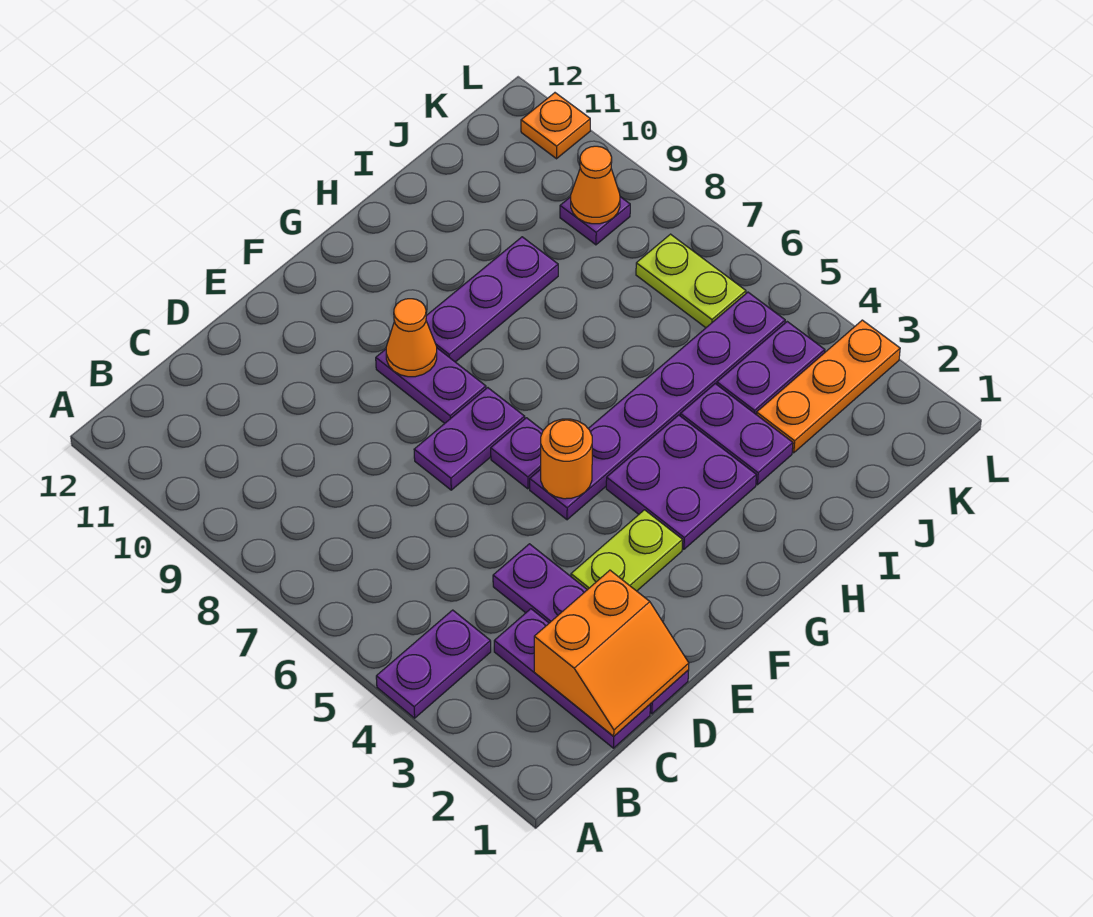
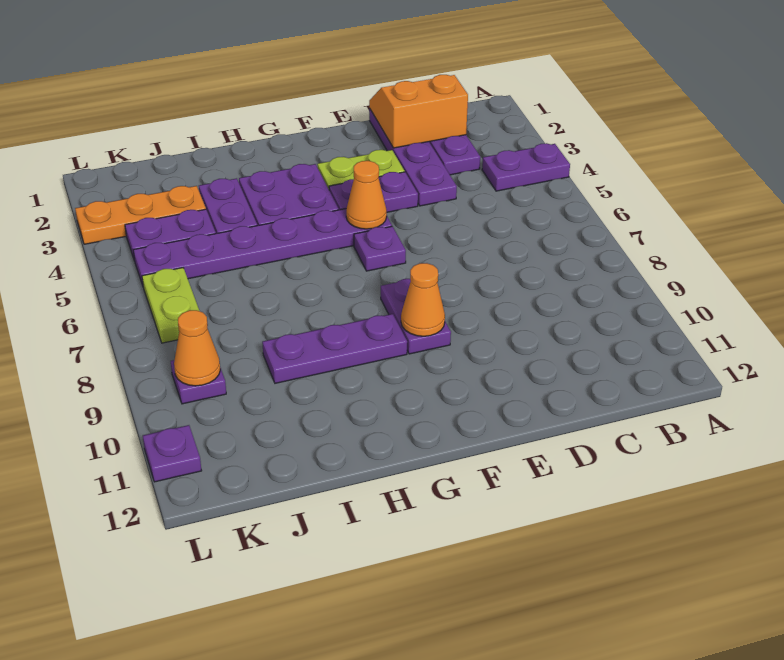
purple 1x2 plate [414,388,525,490] -> purple 1x2 plate moved to [329,172,418,212]
orange 1x1 round brick [541,419,592,499] -> orange 1x1 cone [346,161,387,229]
orange 1x1 plate [521,93,590,159] -> purple 1x1 plate [143,425,202,482]

